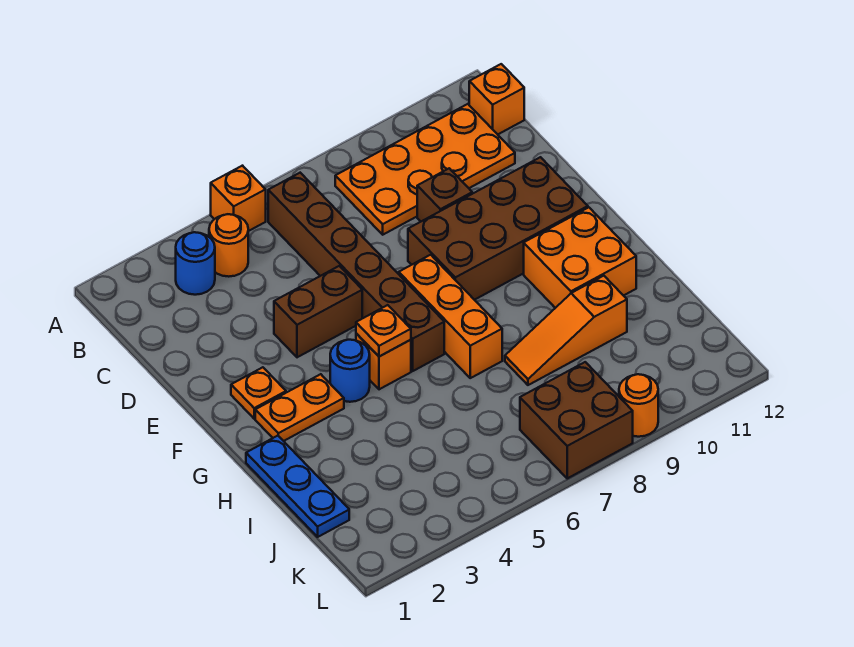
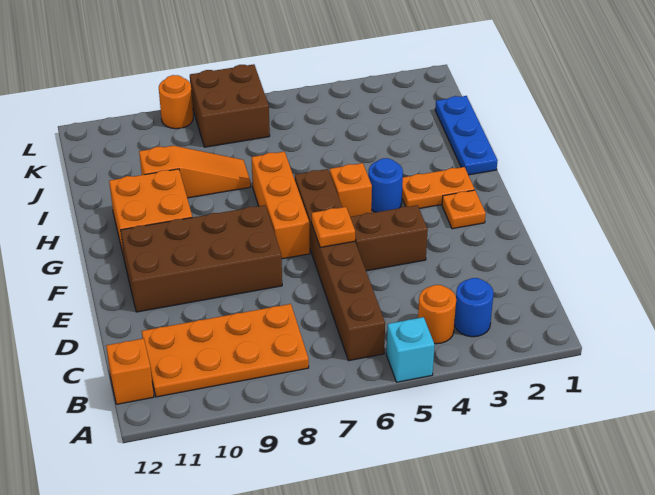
orange 1x1 brick [211,166,266,231] -> cyan 1x1 brick [386,317,435,382]
brown 1x1 brick [417,168,472,221] -> none
orange 1x1 plate [356,305,411,357] -> orange 1x1 plate moved to [312,207,355,247]

